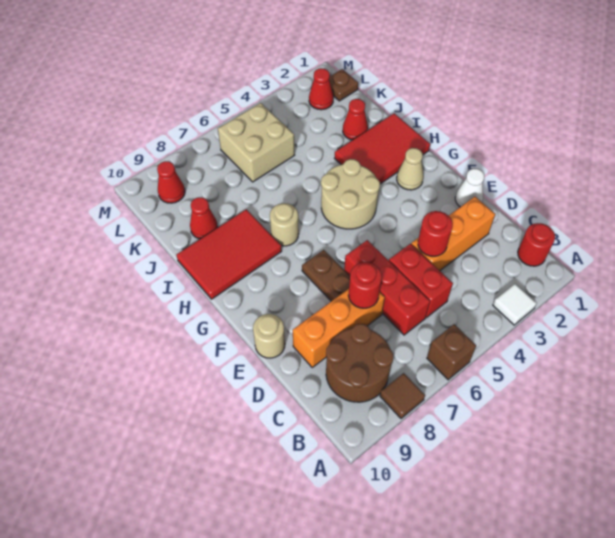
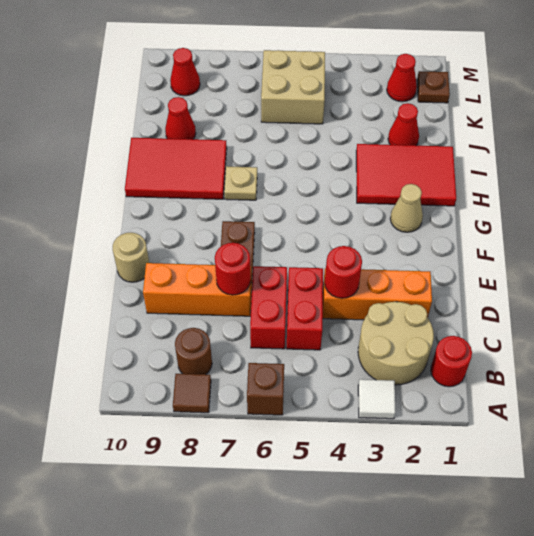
brown 2x2 round brick [326,324,393,402] -> brown 1x1 round brick [175,328,212,375]
red 1x3 brick [344,240,430,335] -> red 1x2 brick [250,266,287,349]
white 1x1 cone [455,168,484,207] -> none
tan 2x2 round brick [321,159,380,229] -> tan 2x2 round brick moved to [358,302,434,385]
tan 1x1 round brick [270,203,299,246] -> tan 1x1 plate [224,166,257,200]

